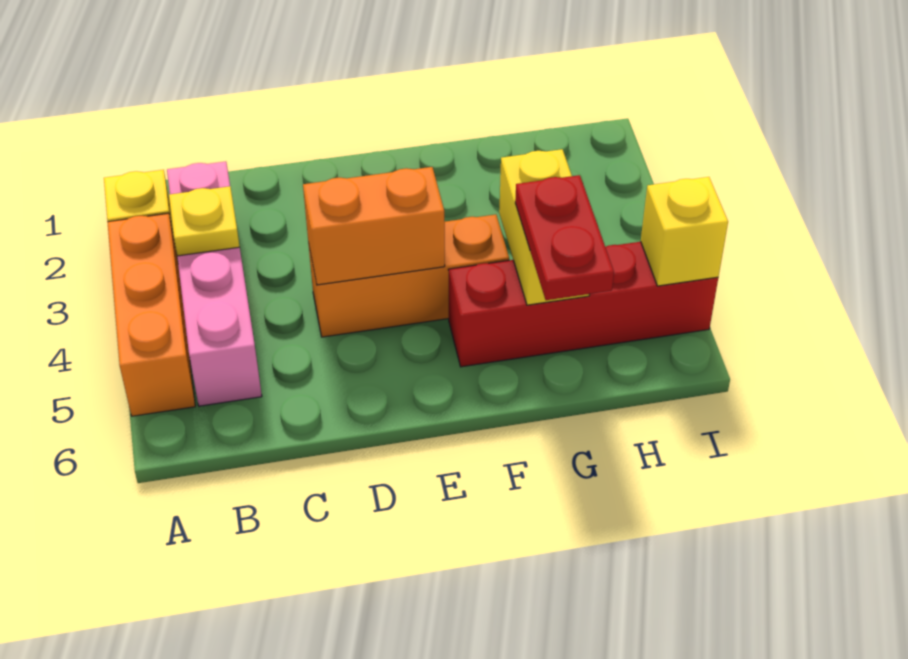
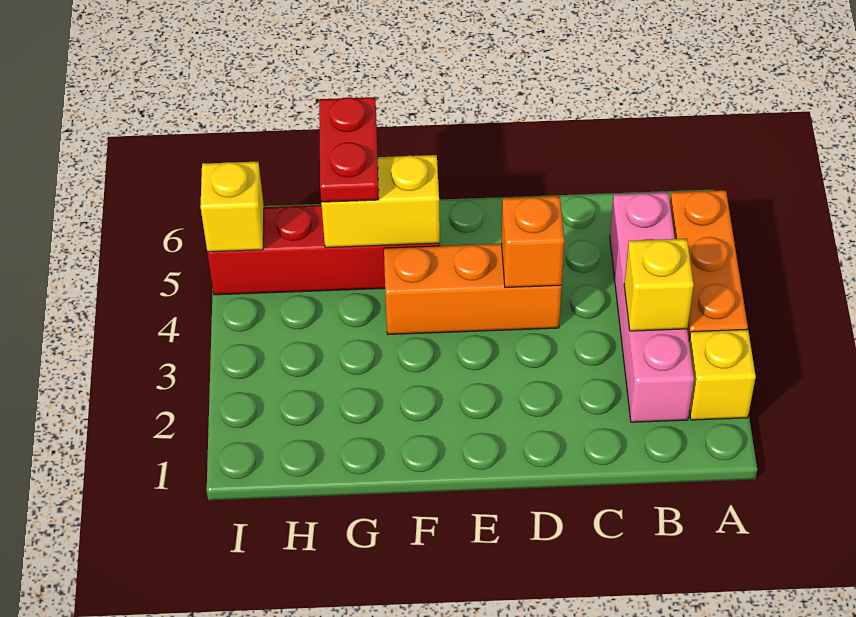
yellow 1x1 plate [169,186,240,256] -> yellow 1x1 brick [624,239,694,331]
orange 1x2 brick [303,167,445,285] -> orange 1x1 brick [501,196,564,288]
yellow 1x2 brick [499,149,589,305] -> yellow 1x2 brick turned to [321,155,440,248]

